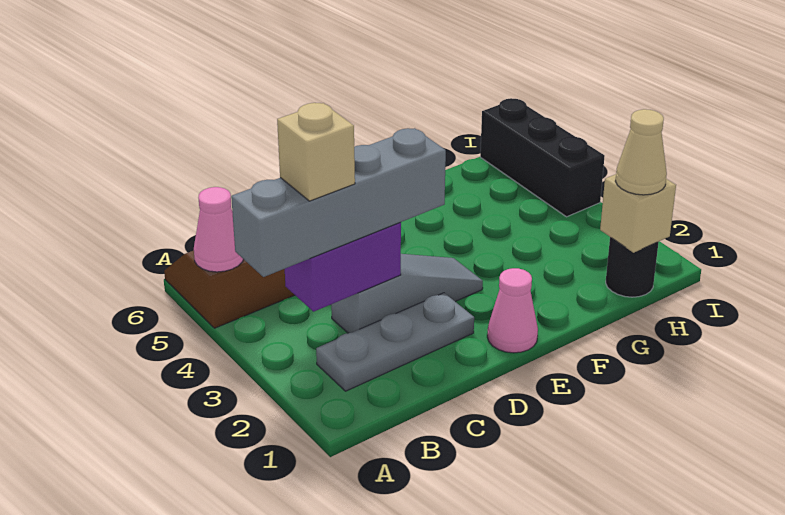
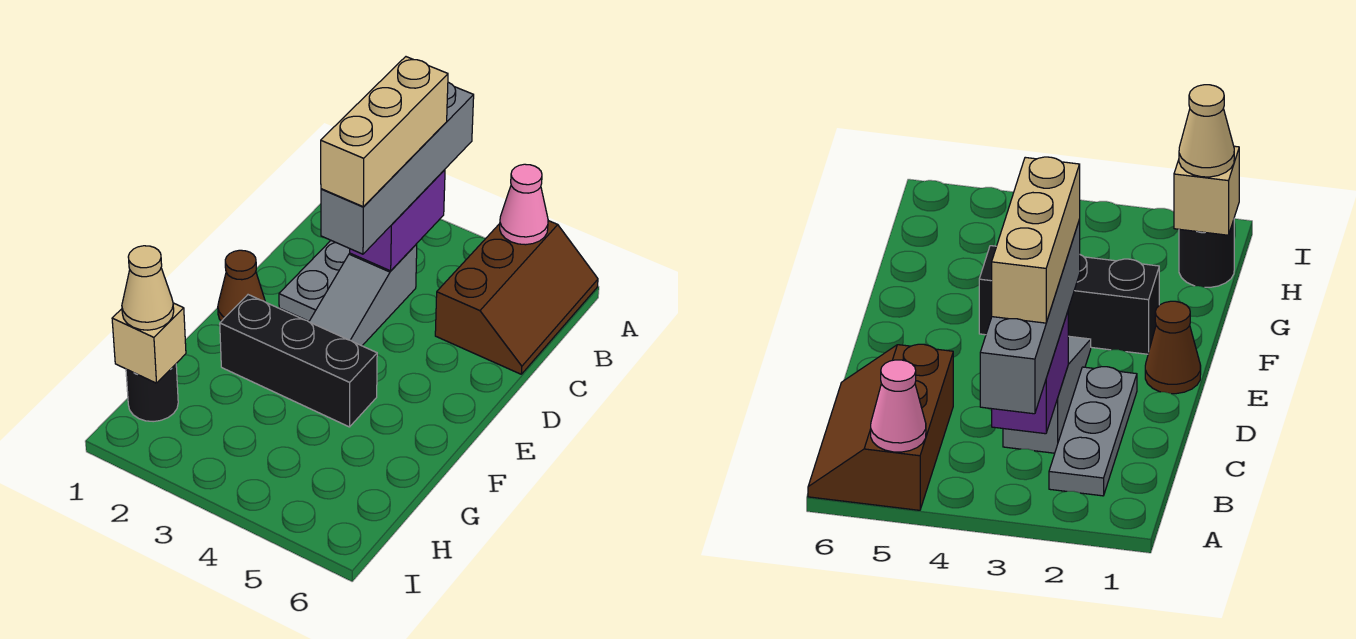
tan 1x1 brick [277,103,355,201] -> tan 1x3 brick [321,57,448,207]
pink 1x1 cone [487,268,538,353] -> brown 1x1 cone [218,250,265,321]
black 1x3 brick [480,98,605,217] -> black 1x3 brick moved to [220,295,377,427]

